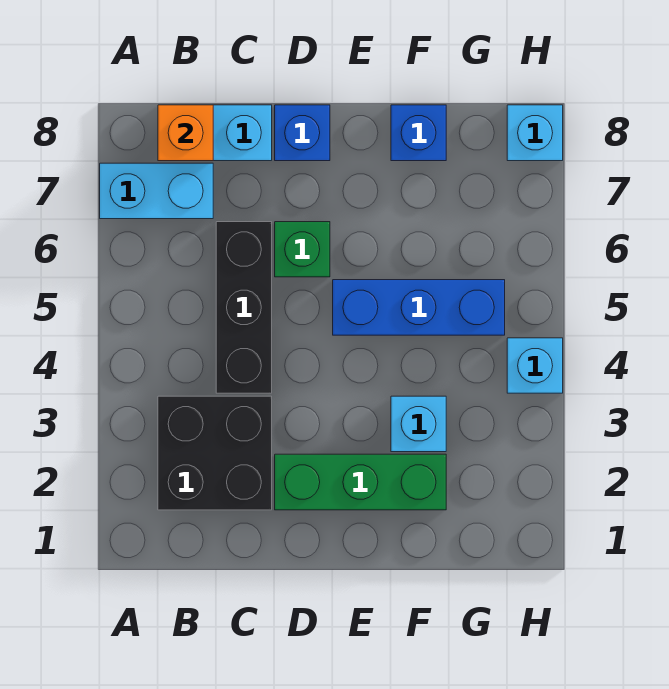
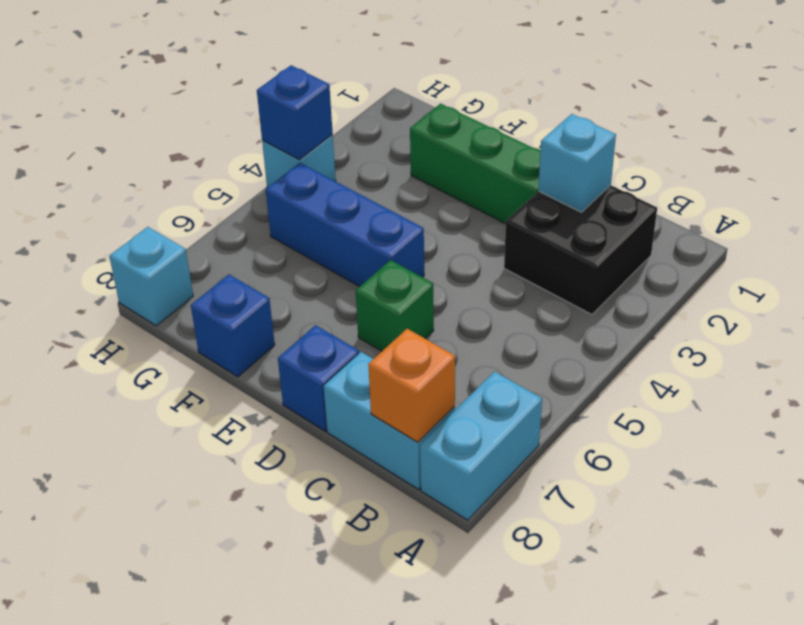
cyan 1x2 brick [100,163,213,219] -> cyan 1x2 brick turned to [420,372,542,520]
black 1x3 brick [216,222,272,393] -> none
cyan 1x1 brick [391,396,446,452] -> cyan 1x1 brick moved to [538,114,616,212]
none -> blue 1x1 brick [257,65,333,160]

